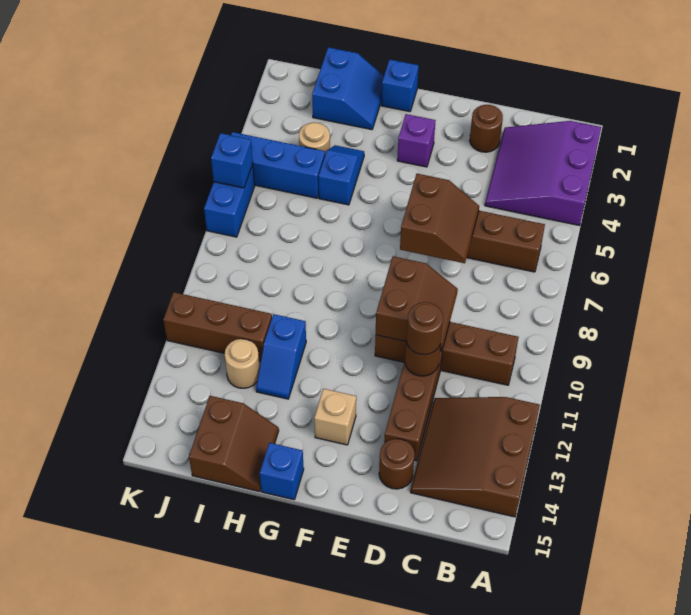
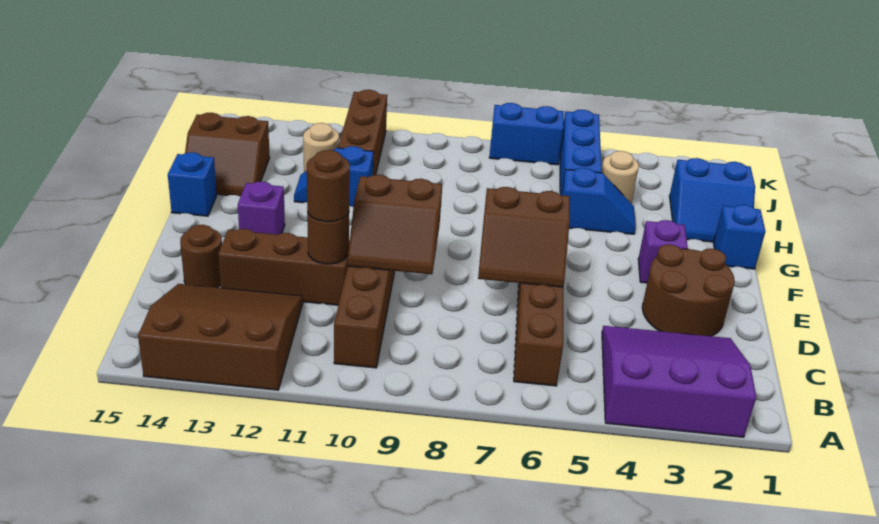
brown 1x1 round brick [470,105,503,152] -> brown 2x2 round brick [642,245,735,336]
tan 1x1 brick [314,389,356,445] -> purple 1x1 brick [238,182,285,235]
blue 1x1 brick [211,133,253,188] -> none

